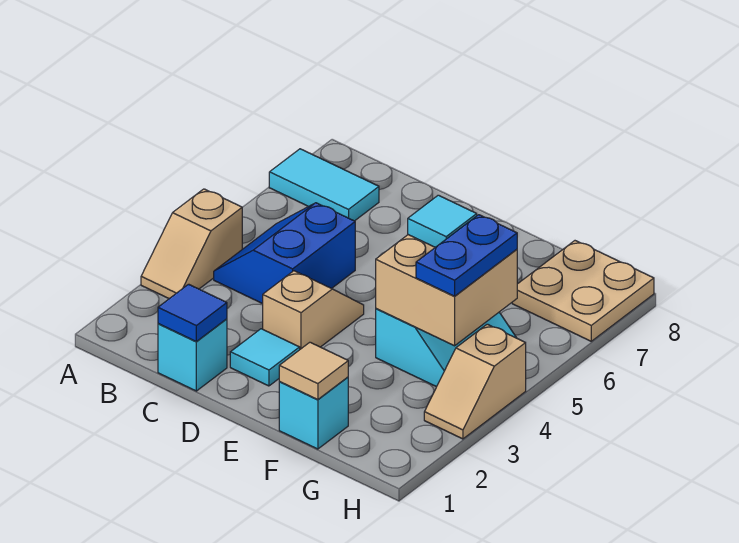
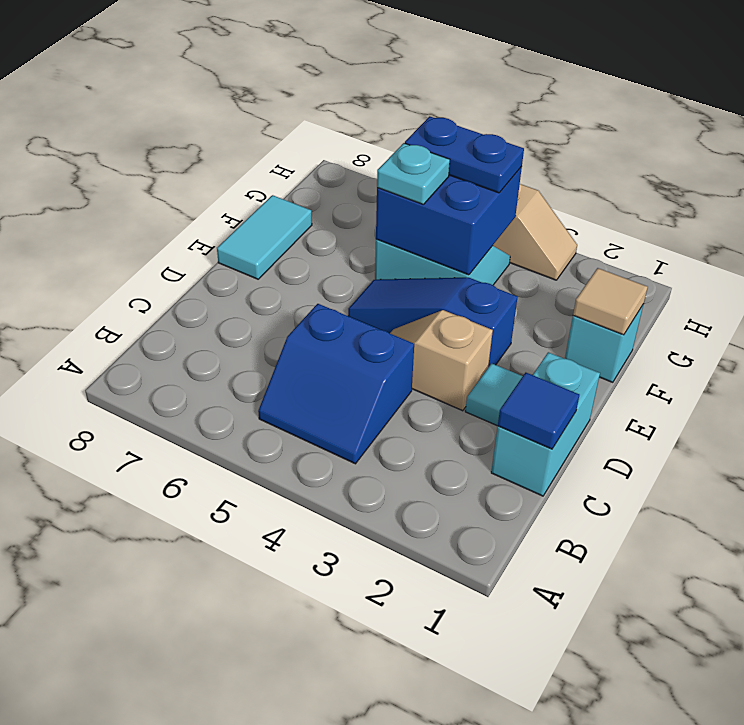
tan 1x2 slope [141,189,242,299] -> none
cyan 1x2 tile [269,149,379,221] -> cyan 1x2 tile moved to [217,195,312,279]
cyan 1x1 brick [158,319,227,391] -> cyan 1x2 brick [491,352,600,496]
none -> blue 1x3 slope [348,278,518,367]
tan 2x2 brick [376,235,517,346] -> blue 2x2 brick [376,167,522,275]
cyan 1x1 tile [408,195,477,247] -> cyan 1x1 plate [377,143,450,205]
tan 2x2 plate [512,241,654,341] -> none

